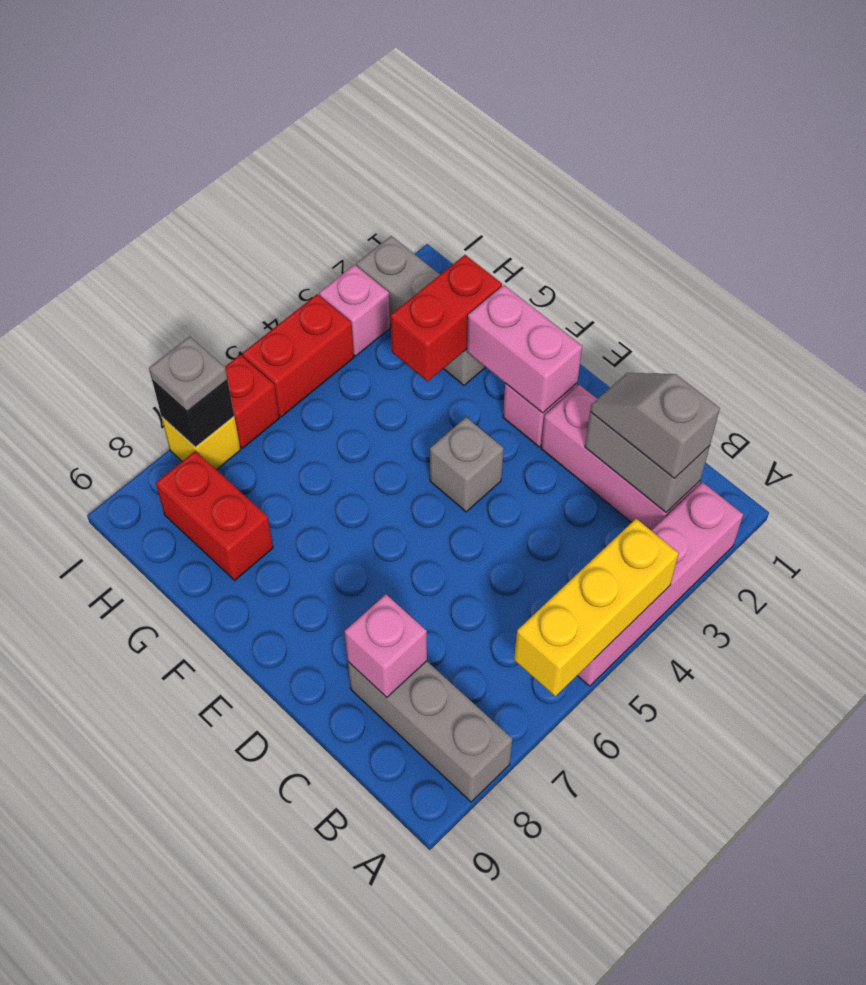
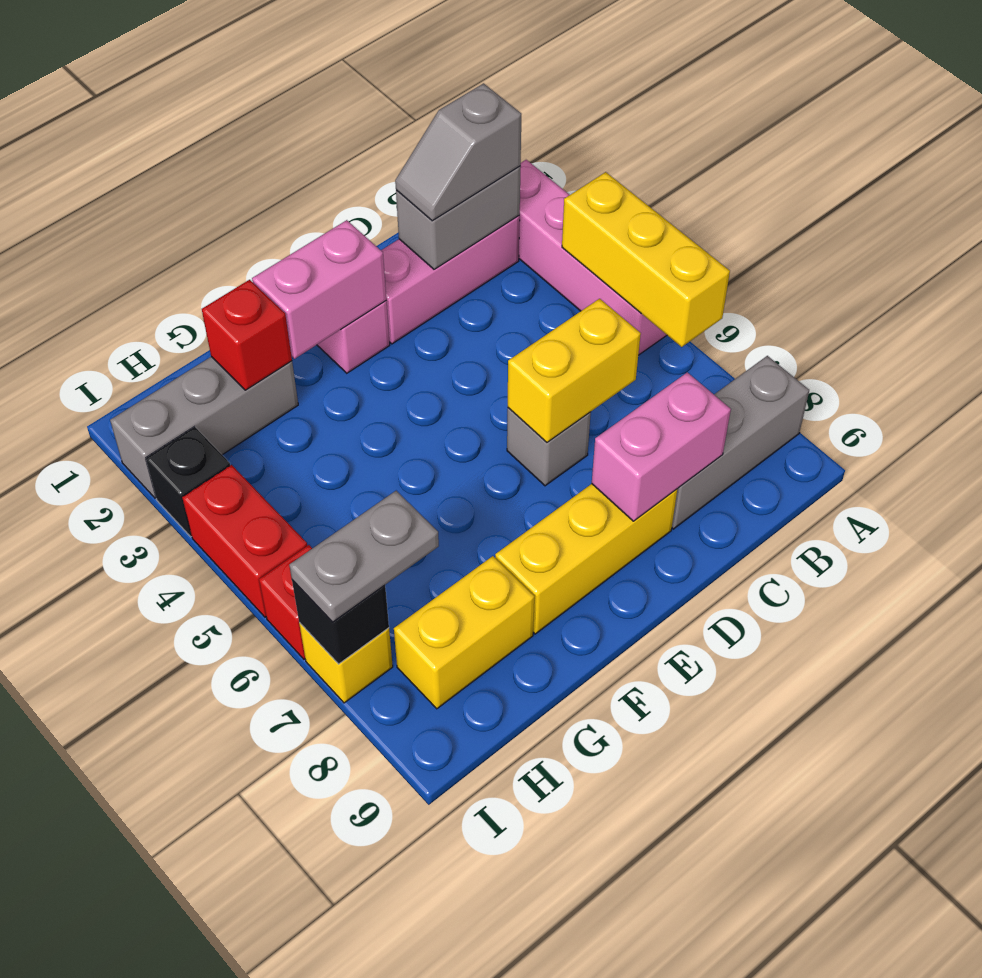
none -> yellow 1x2 brick [508,299,641,442]
pink 1x1 brick [345,594,427,697] -> pink 1x2 brick [592,372,731,521]
none -> yellow 1x3 brick [495,484,677,634]
grey 1x1 brick [430,417,504,512] -> grey 1x1 brick moved to [507,408,591,486]
red 1x2 brick [391,255,502,381] -> red 1x1 brick [202,280,292,390]
red 1x2 brick [156,451,273,580] -> yellow 1x2 brick [394,556,534,709]
pink 1x1 brick [319,265,390,356] -> black 1x1 brick [146,427,230,537]
grey 1x1 plate [149,337,227,411] -> grey 1x2 plate [289,491,439,622]

